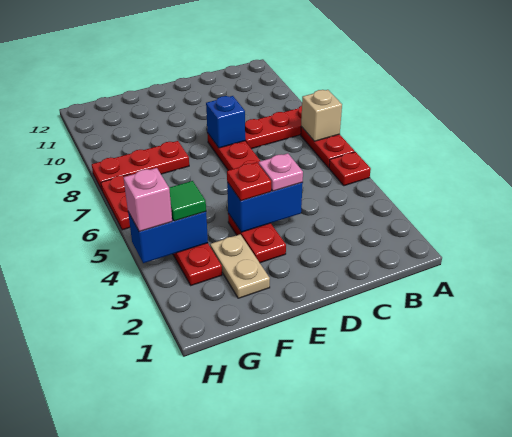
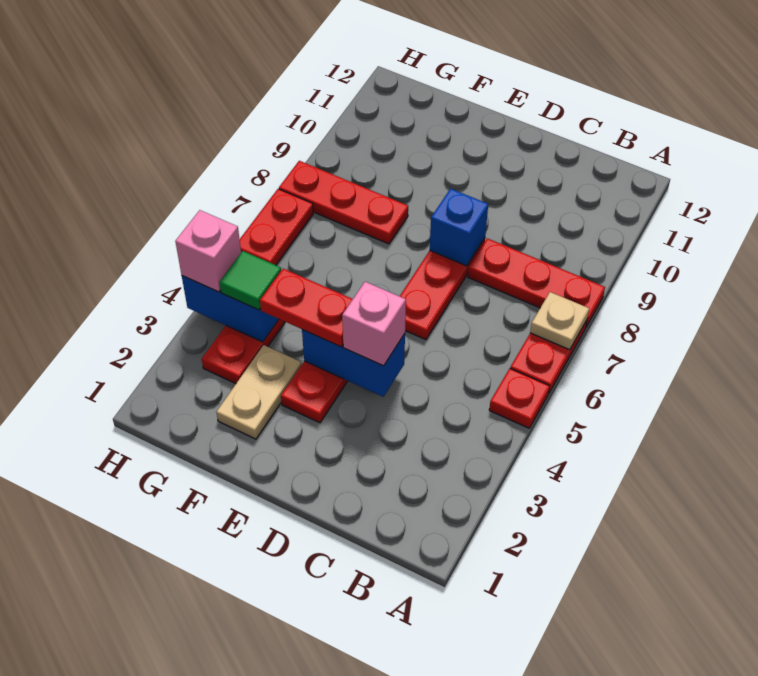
tan 1x1 brick [301,90,342,141] -> tan 1x1 plate [530,292,589,350]
pink 1x1 plate [259,153,303,191] -> pink 1x1 brick [342,282,406,366]
red 1x1 plate [227,162,271,201] -> red 1x2 plate [260,269,353,347]

